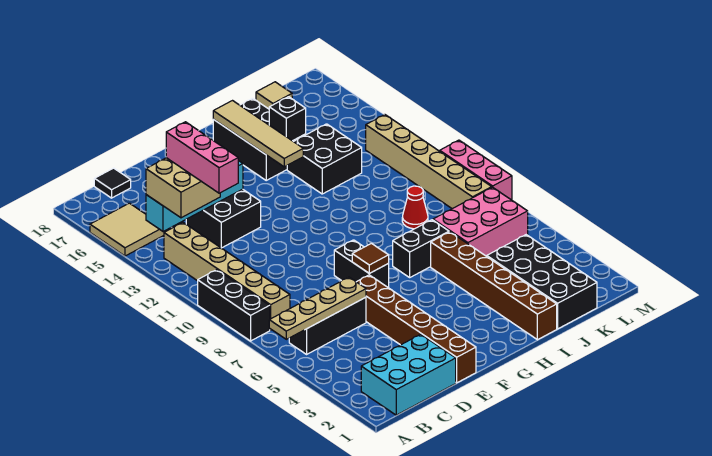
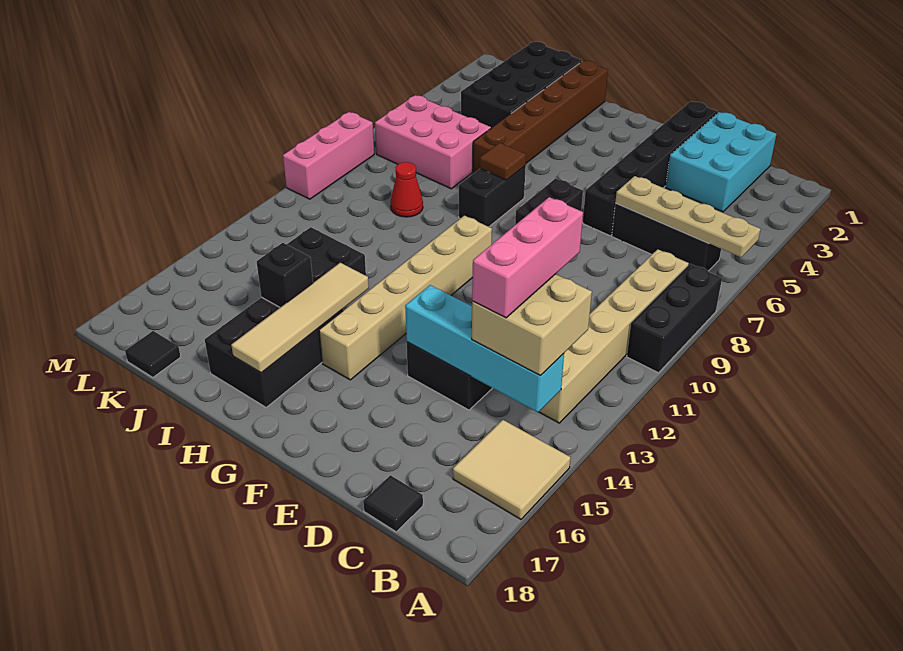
cyan 2x3 brick [361,334,456,415] -> cyan 2x3 brick turned to [666,112,776,212]
brown 1x6 brick [357,275,476,383] -> black 1x6 brick [583,101,718,236]
brown 1x1 tile [352,243,389,273] -> brown 1x1 tile moved to [480,143,526,180]
black 1x2 brick [393,220,449,277] -> black 1x2 brick turned to [459,166,526,227]
tan 1x1 tile [256,82,292,109] -> black 1x1 tile [125,331,181,377]
tan 1x6 brick [366,115,492,209] -> tan 1x6 brick moved to [319,216,492,380]

